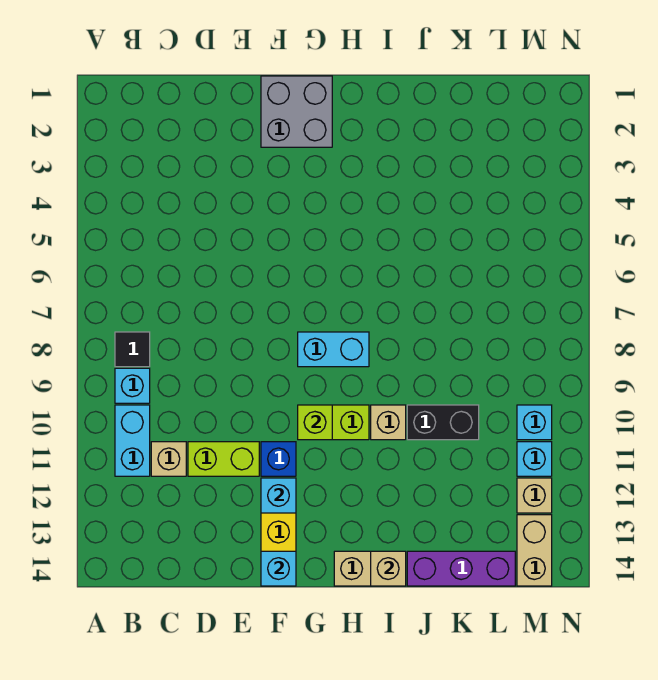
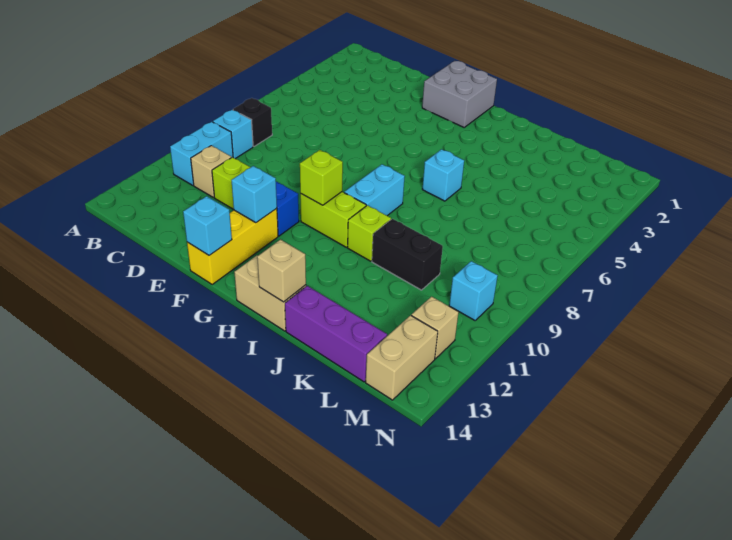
black 1x1 tile [115,332,150,367] -> black 1x1 brick [233,98,272,146]
cyan 1x2 brick [298,332,369,367] -> cyan 1x2 brick turned to [344,164,405,216]
tan 1x1 brick [371,405,406,440] -> lime 1x1 brick [348,205,391,261]
cyan 1x1 brick [517,442,552,476] -> cyan 1x1 brick moved to [422,149,464,201]

